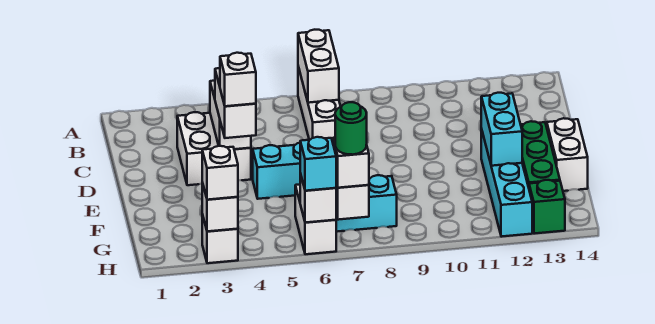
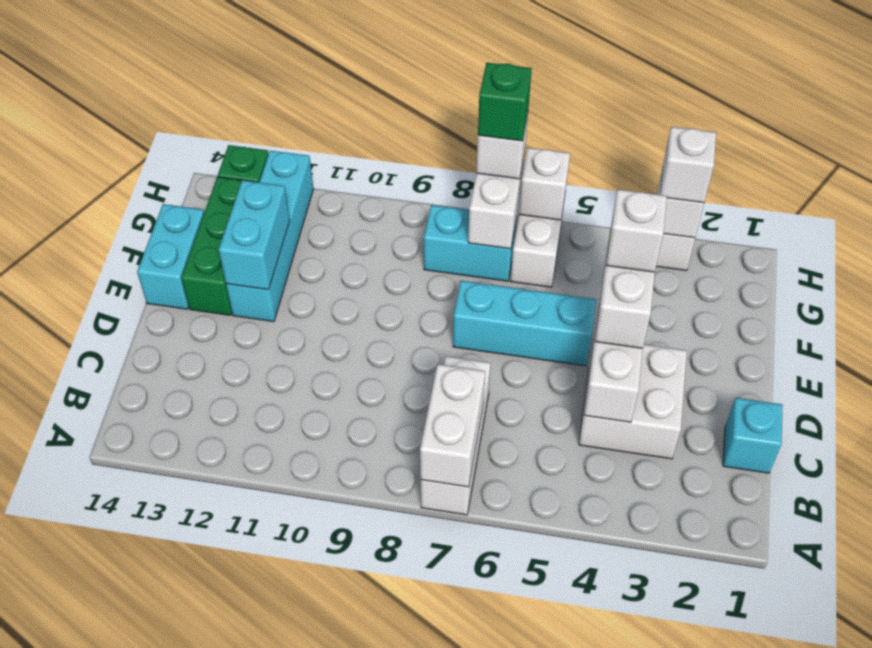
white 1x2 brick [547,118,588,191] -> cyan 1x2 brick [137,204,204,309]
cyan 1x1 brick [300,137,336,191] -> cyan 1x1 brick moved to [723,398,783,473]
green 1x1 round brick [335,102,367,155] -> green 1x1 brick [478,63,532,141]

